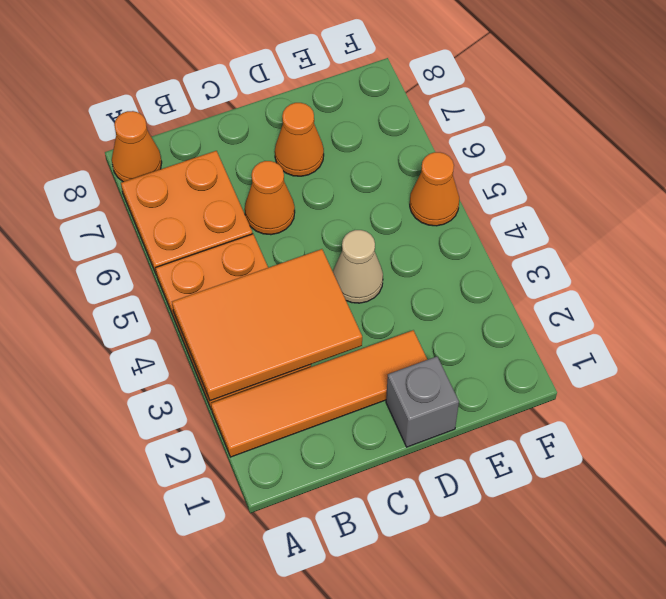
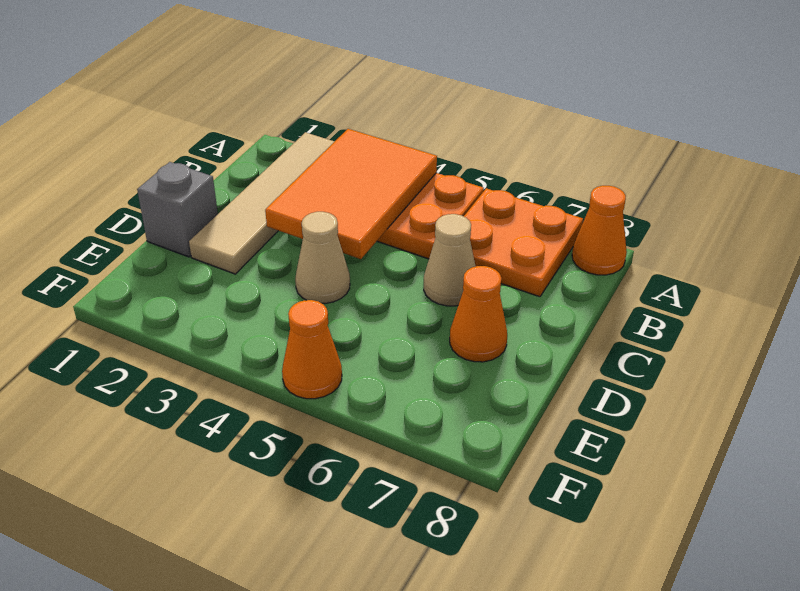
orange 1x4 tile [211,330,427,457] -> tan 1x4 tile [189,132,335,274]
orange 1x1 cone [245,161,295,235] -> tan 1x1 cone [424,214,476,306]

